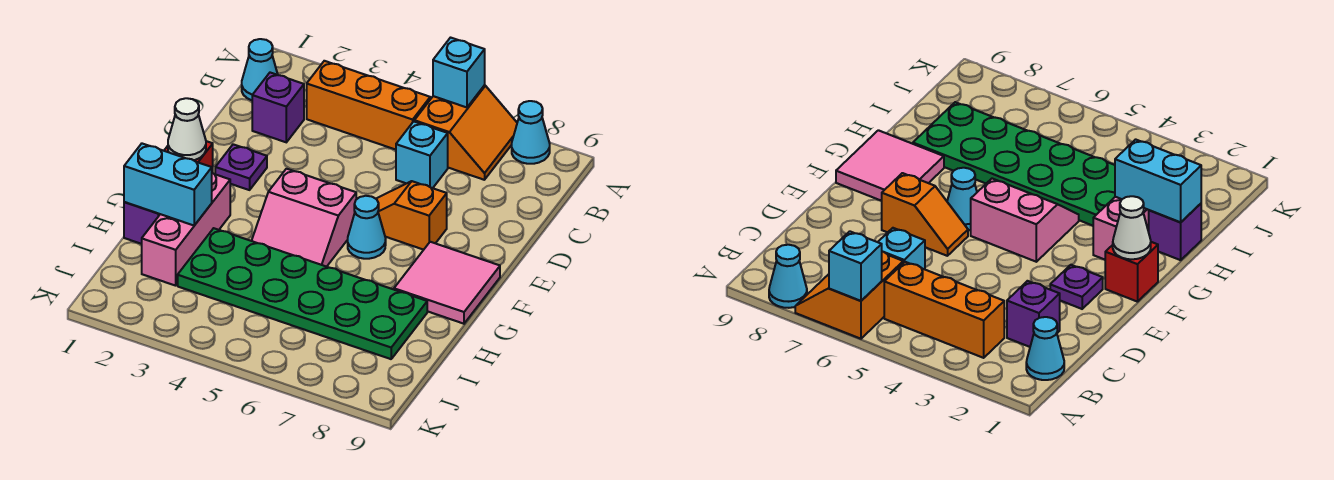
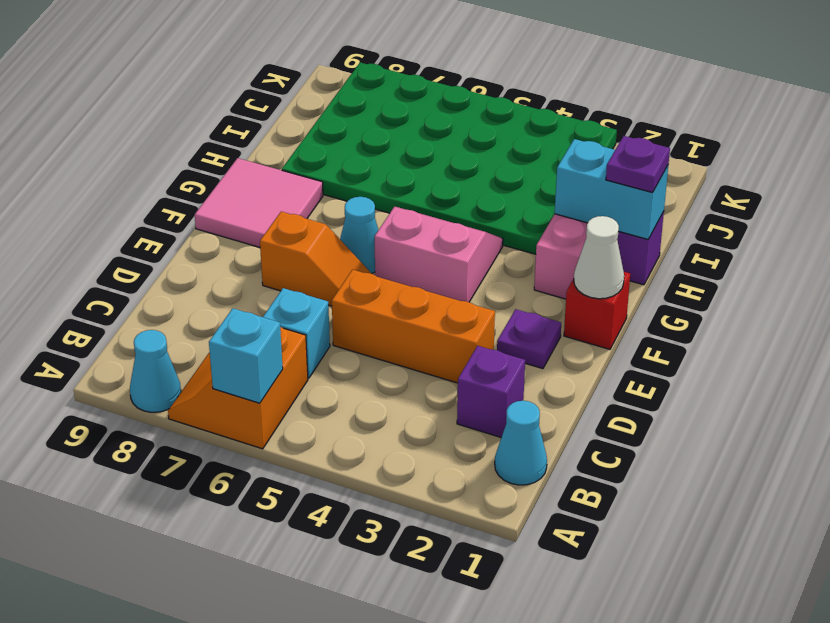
orange 1x3 brick [307,61,430,150] -> orange 1x3 brick moved to [332,270,495,383]
none -> purple 1x1 plate [606,136,670,193]
green 2x6 plate [178,228,427,359] -> green 4x6 plate [282,62,617,254]

